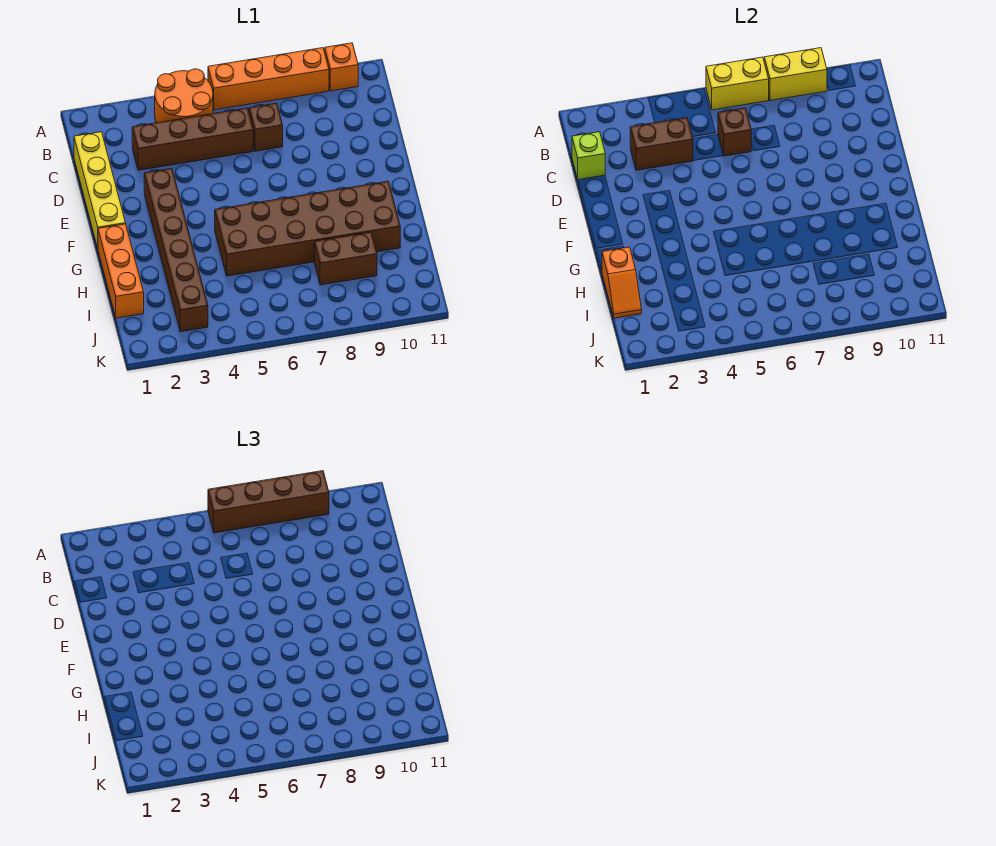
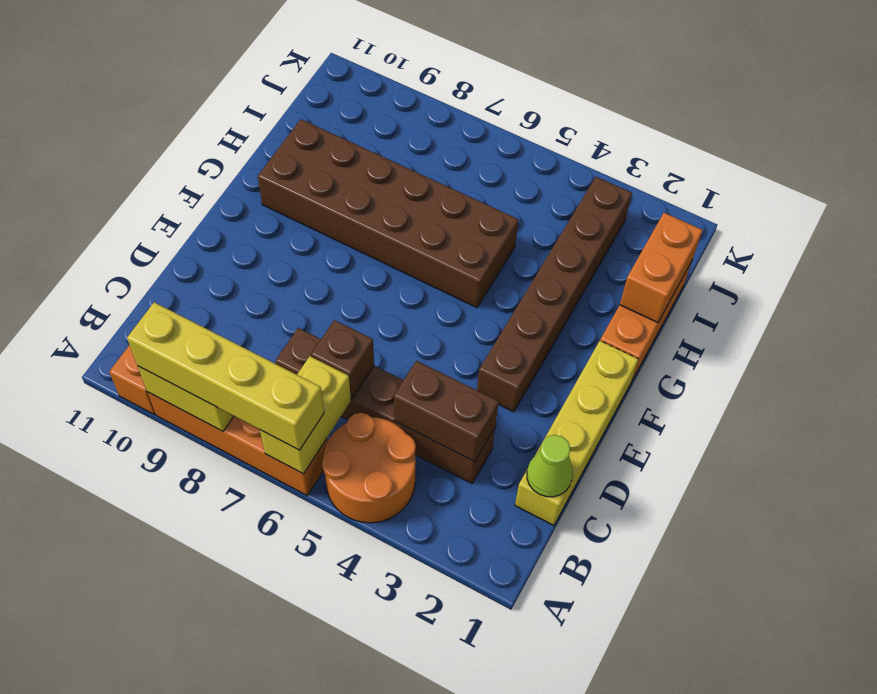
yellow 1x2 brick [706,57,769,110] -> yellow 1x2 brick turned to [260,356,351,474]
brown 1x4 brick [208,471,329,533] -> yellow 1x4 brick [127,302,324,450]
lime 1x1 brick [572,132,605,180] -> lime 1x1 cone [527,435,573,497]
orange 1x2 slope [602,247,642,318] -> orange 1x2 brick [620,213,703,322]
brown 1x2 brick [314,232,377,285] -> none

